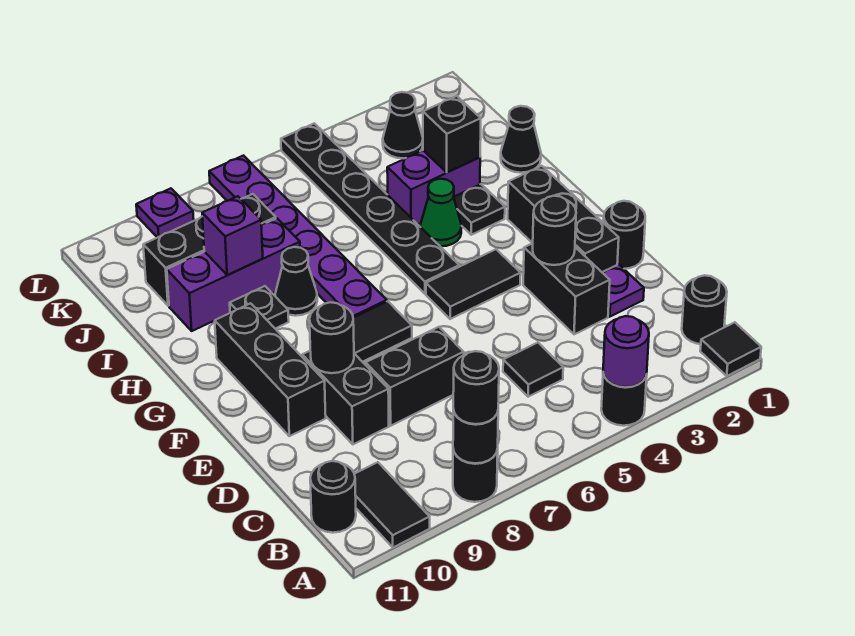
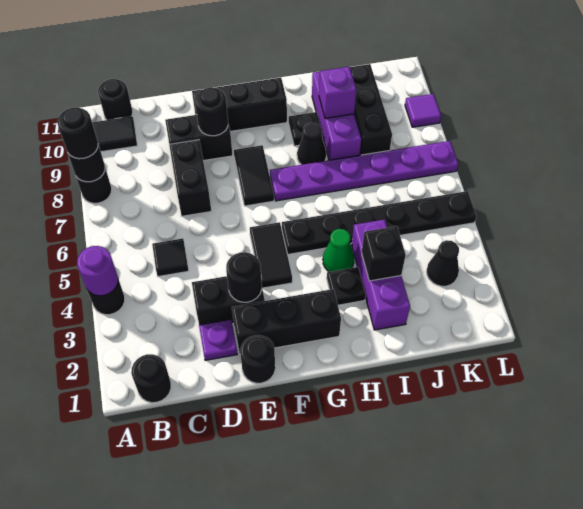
black 1x1 tile [700,322,761,376] -> none
black 1x1 cone [501,106,541,173] -> none
purple 1x2 brick [387,150,480,224] -> purple 1x3 brick [352,219,410,330]
purple 1x1 plate [136,188,194,238] -> purple 1x1 tile [405,94,441,127]

